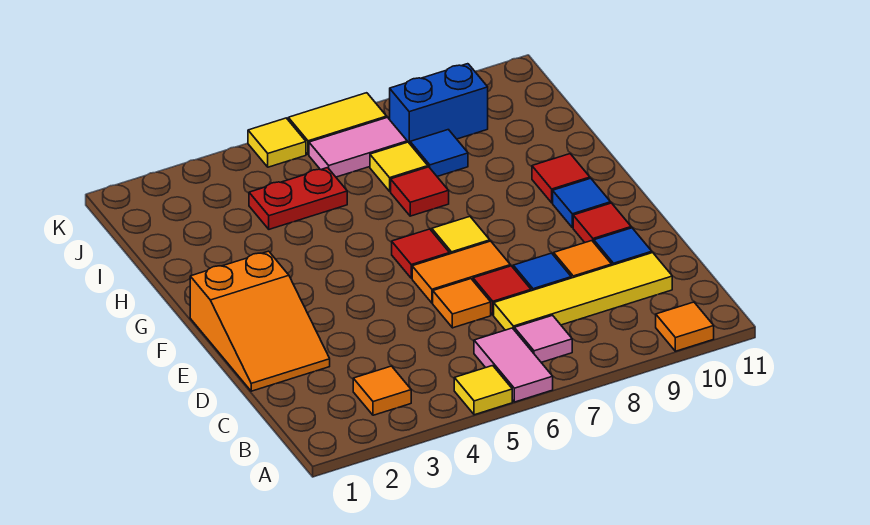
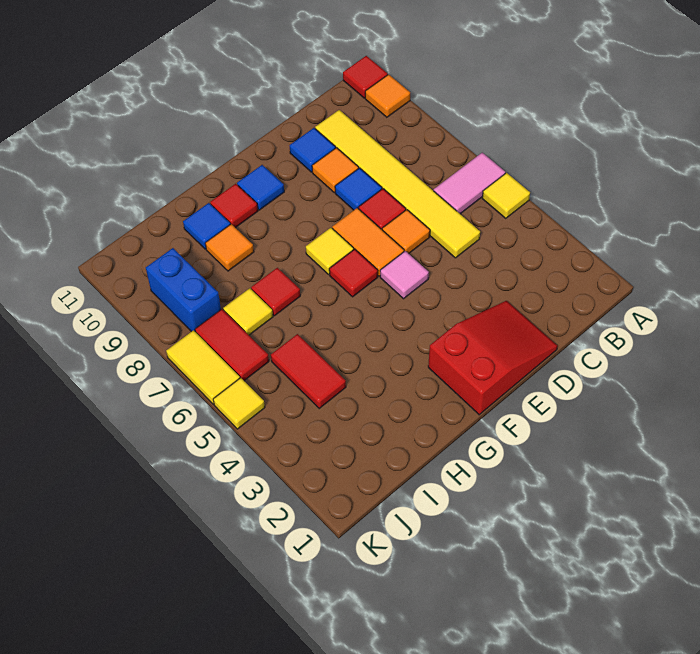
orange 1x1 tile [353,366,411,415] -> orange 1x1 tile moved to [205,224,254,271]
pink 1x1 tile [514,315,572,362] -> pink 1x1 tile moved to [380,251,429,299]
yellow 1x4 tile [494,253,672,330] -> yellow 1x6 tile [315,110,480,258]
orange 2x3 slope [190,251,330,391] -> red 2x3 slope [428,301,558,415]
red 1x1 tile [573,203,631,242] -> red 1x1 tile moved to [343,56,388,98]
red 1x2 plate [249,168,347,229] -> red 1x2 tile [271,334,346,408]
blue 1x1 tile [410,130,468,176] -> blue 1x1 tile moved to [183,203,230,249]
pink 1x2 tile [309,117,407,177] -> red 1x2 tile [195,309,269,381]

